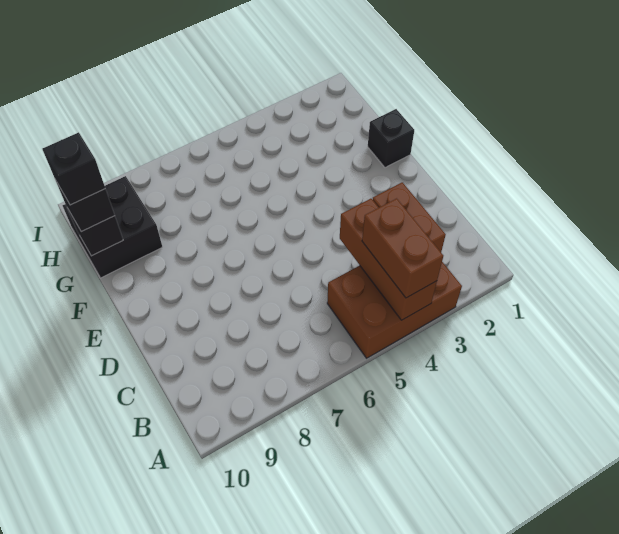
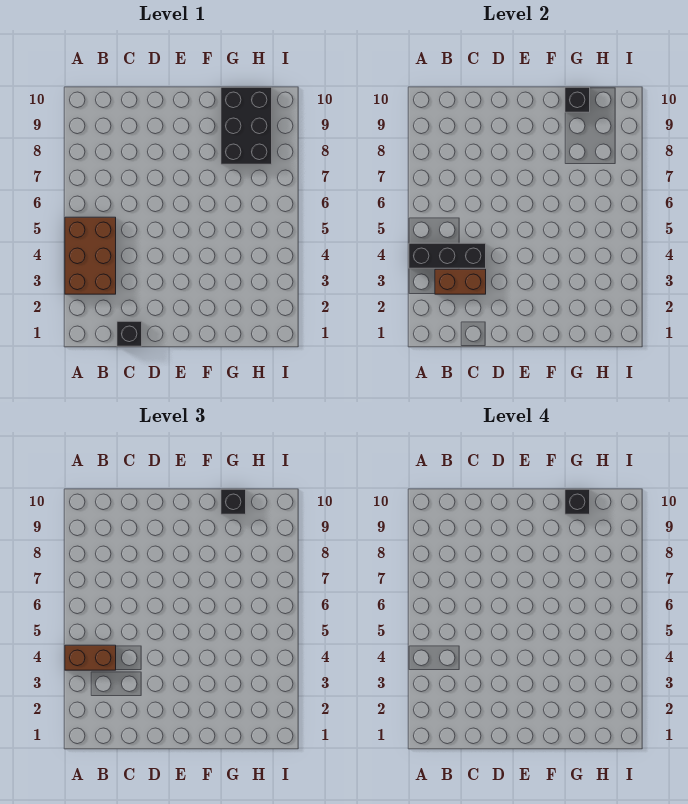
brown 1x3 brick [340,199,437,320] -> black 1x3 brick [409,243,486,268]
black 1x1 brick [368,109,414,168] -> black 1x1 brick moved to [117,321,142,346]
black 2x2 brick [63,176,162,278] -> black 2x3 brick [221,87,272,164]

